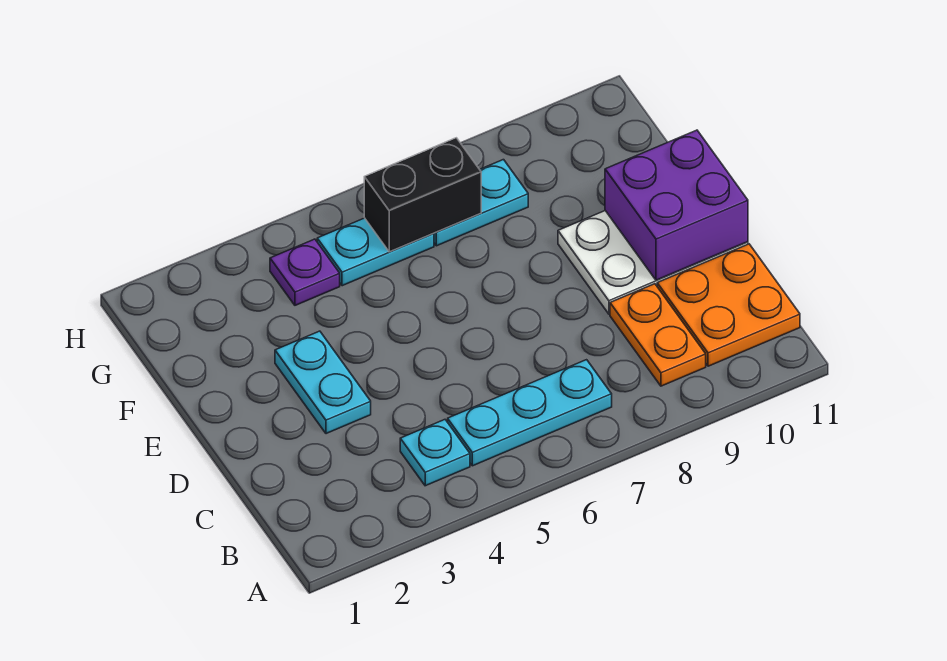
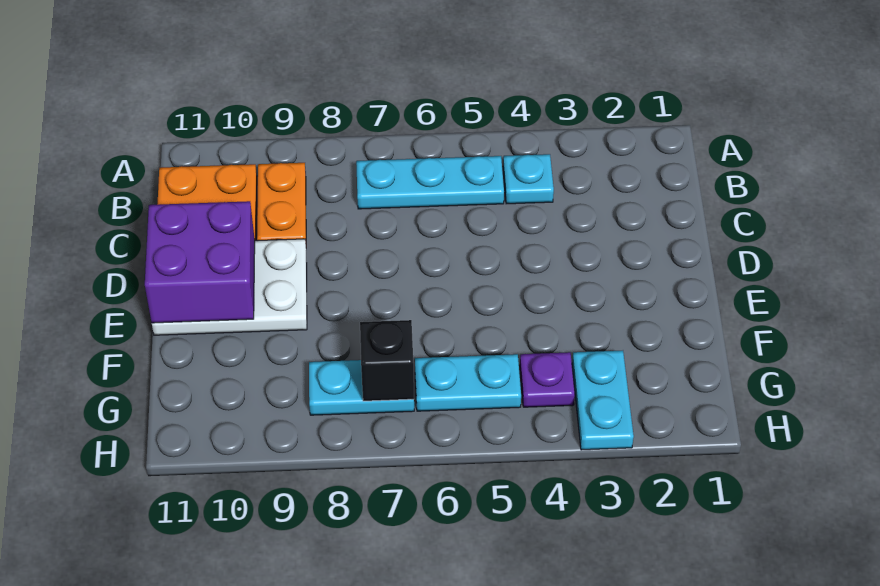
cyan 1x2 plate [275,331,371,434] -> cyan 1x2 plate moved to [572,351,634,450]
black 1x2 brick [364,138,481,252] -> black 1x1 brick [360,320,414,401]

